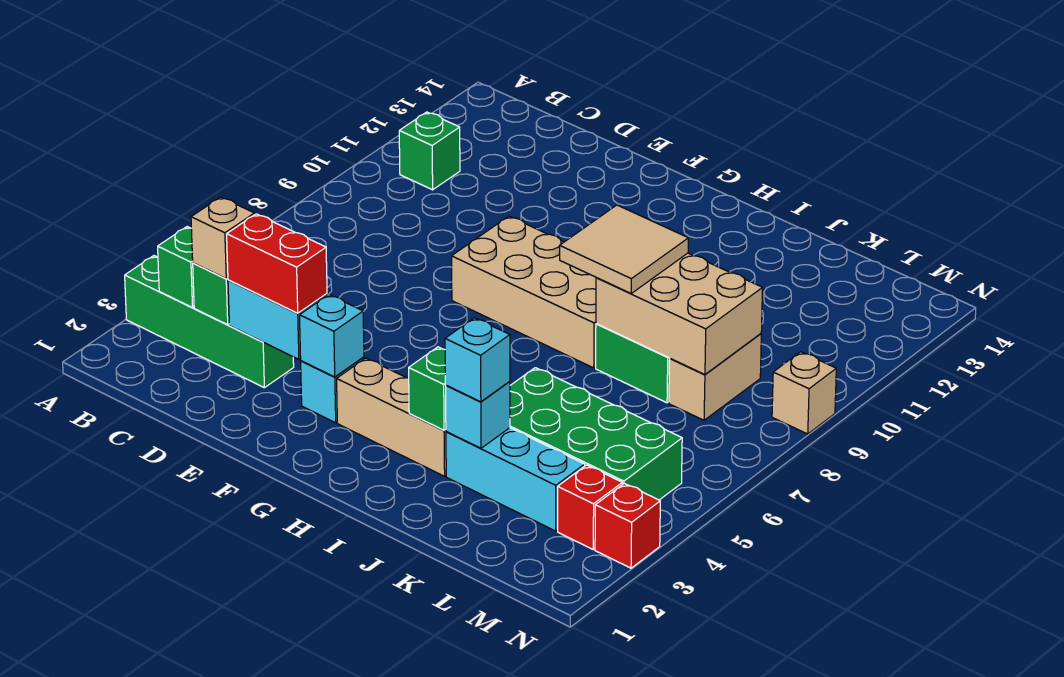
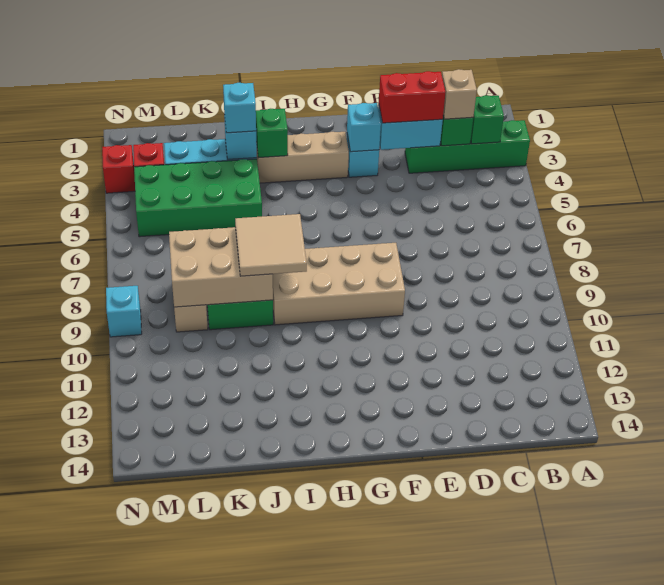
green 1x1 brick [399,112,460,190] -> none
tan 1x1 brick [772,352,836,434] -> cyan 1x1 brick [106,286,142,337]

